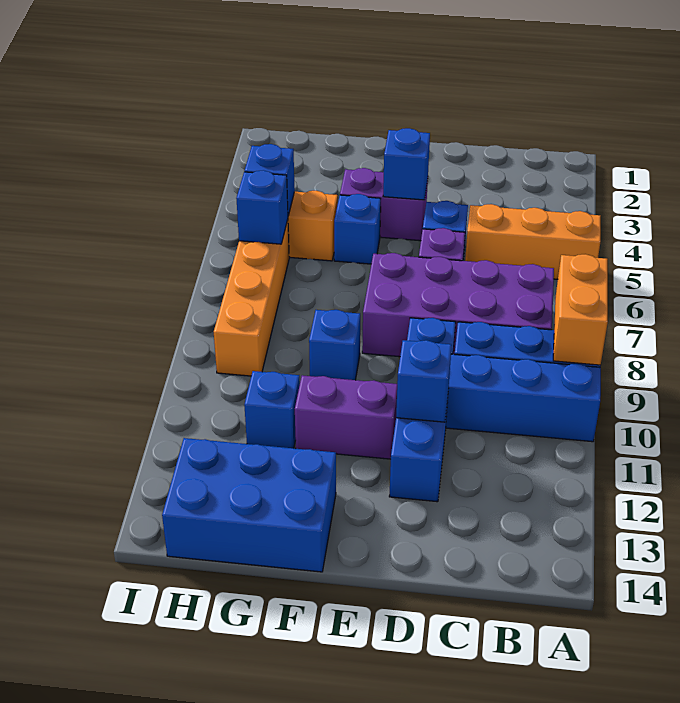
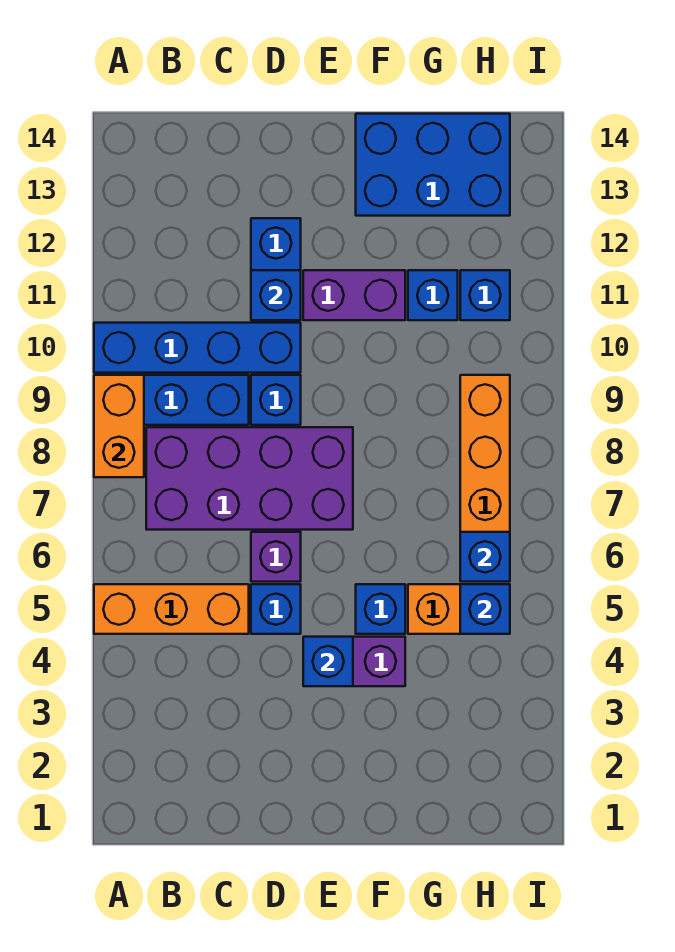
blue 1x1 brick [309,310,360,380] -> blue 1x1 brick moved to [460,270,510,320]

